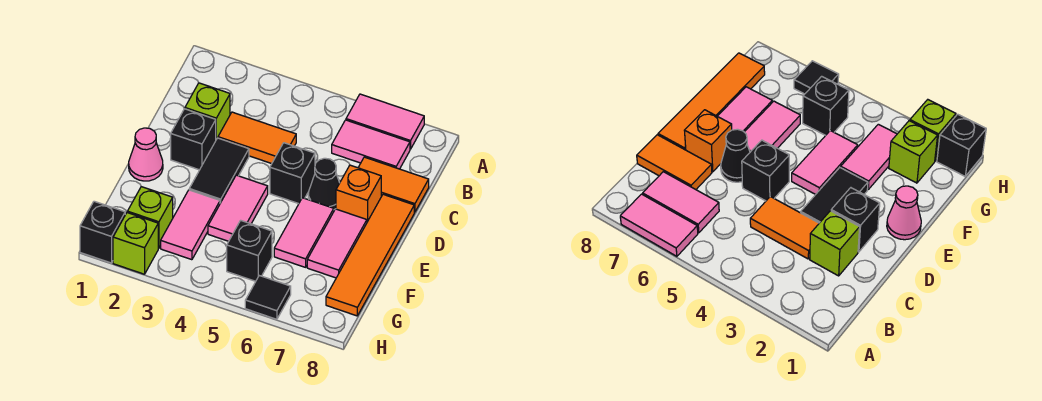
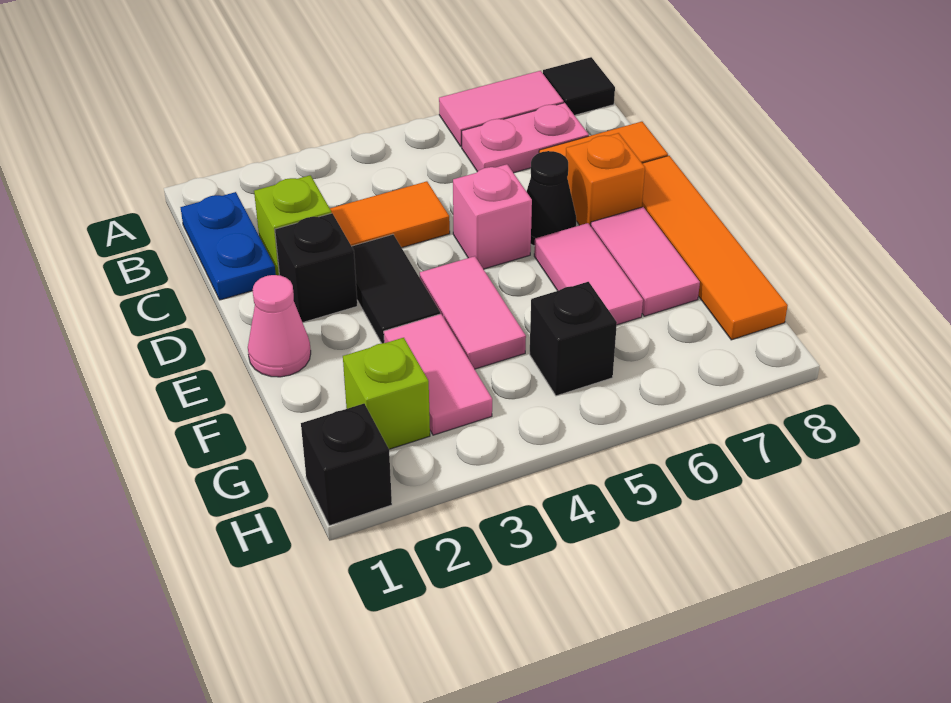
none -> blue 1x2 plate [180,192,276,300]
pink 1x2 tile [332,120,410,169] -> pink 1x2 plate [462,103,589,173]
black 1x1 brick [270,143,315,204] -> pink 1x1 brick [453,164,532,269]
lime 1x1 brick [113,213,158,274] -> none
black 1x1 tile [245,276,291,319] -> black 1x1 tile moved to [543,57,615,115]

